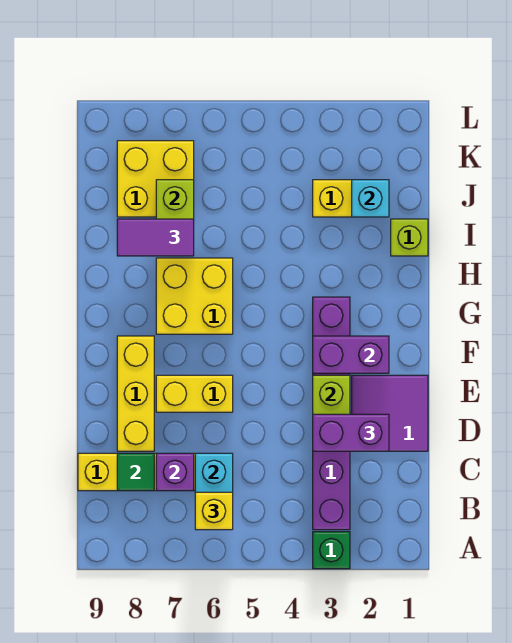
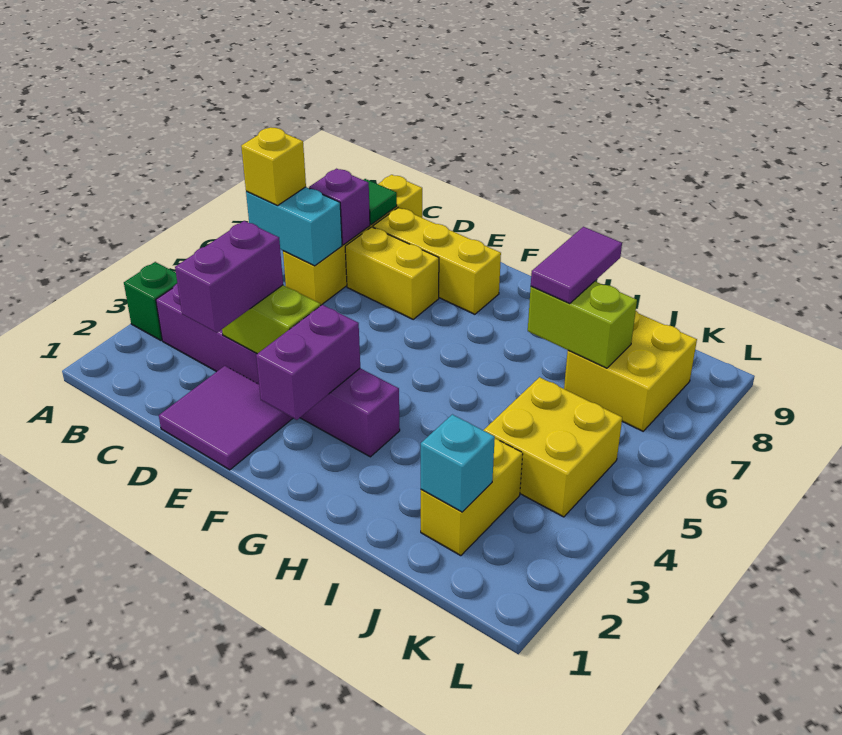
yellow 1x2 brick [156,375,233,412] -> yellow 1x2 brick turned to [345,227,439,319]
yellow 2x2 brick [156,258,233,334] -> yellow 2x2 brick moved to [484,377,622,517]
lime 1x1 brick [391,219,428,256] -> none

